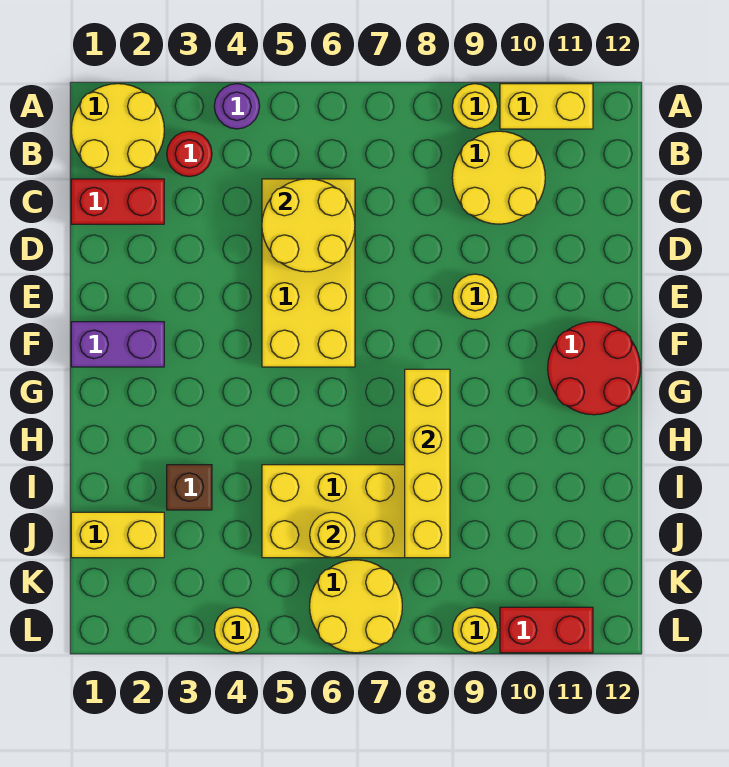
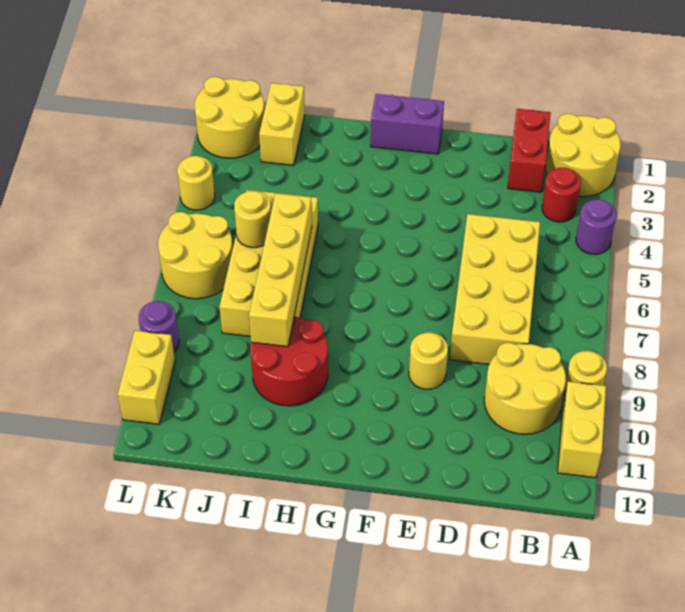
yellow 2x4 brick [262,179,355,367] -> yellow 2x4 brick turned to [450,214,540,364]
yellow 2x2 round brick [262,179,355,272] -> yellow 2x2 round brick moved to [195,77,264,158]
purple 1x2 brick [71,322,164,367] -> purple 1x2 brick turned to [371,94,444,154]
red 2x2 round brick [548,322,641,415] -> red 2x2 round brick moved to [250,316,328,406]
yellow 1x4 brick [405,369,450,558] -> yellow 1x4 brick turned to [249,193,312,347]
brown 1x1 brick [167,465,212,510] -> none
yellow 1x1 round brick [452,608,498,653] -> purple 1x1 round brick [139,301,179,352]
red 1x2 brick [500,607,593,653] -> yellow 1x2 brick [118,331,175,424]

